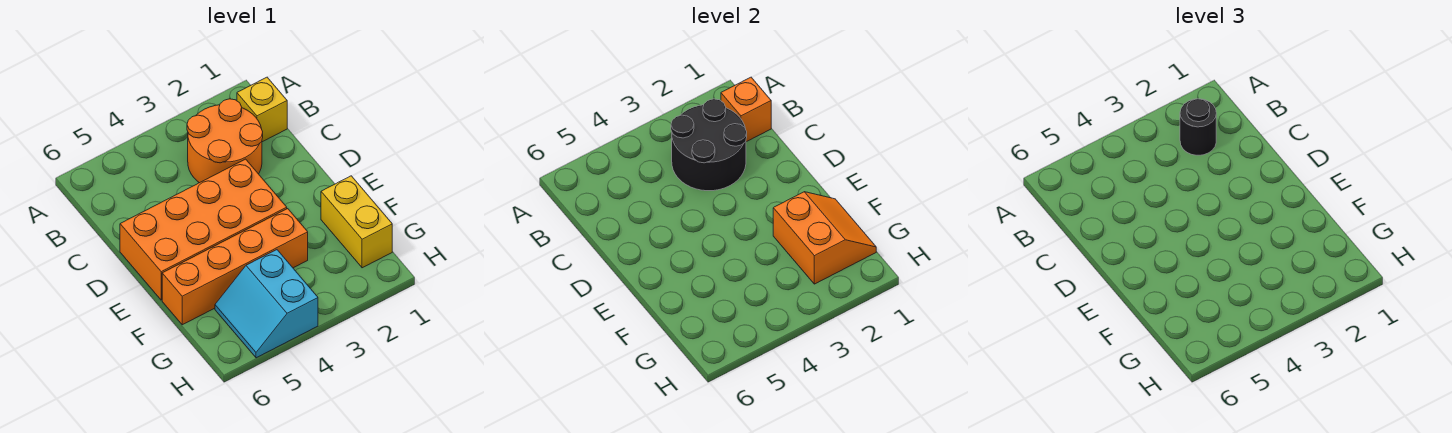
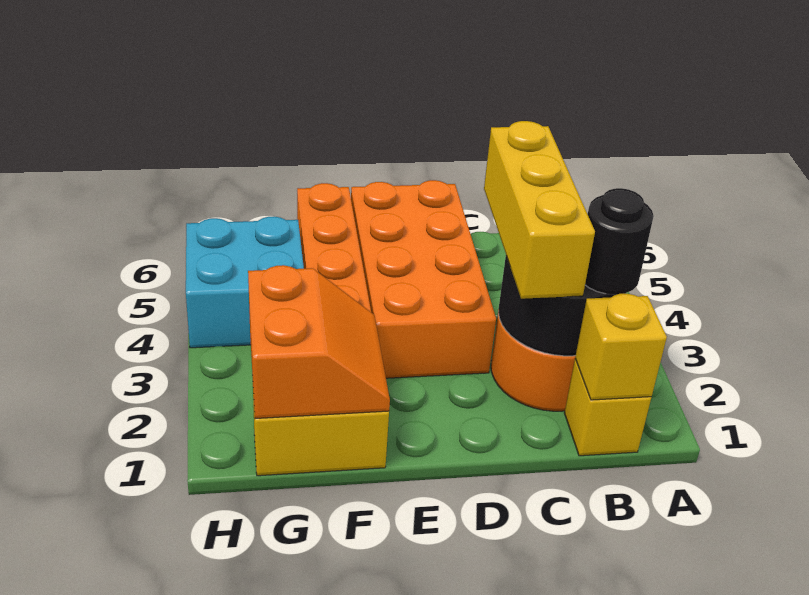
orange 1x1 brick [721,77,771,142] -> yellow 1x1 brick [575,293,667,400]
none -> yellow 1x3 brick [484,121,595,299]
orange 2x2 slope [773,192,876,284] -> orange 2x2 slope turned to [248,265,390,419]
cyan 2x2 slope [215,250,318,358] -> cyan 2x2 brick [186,216,304,348]

